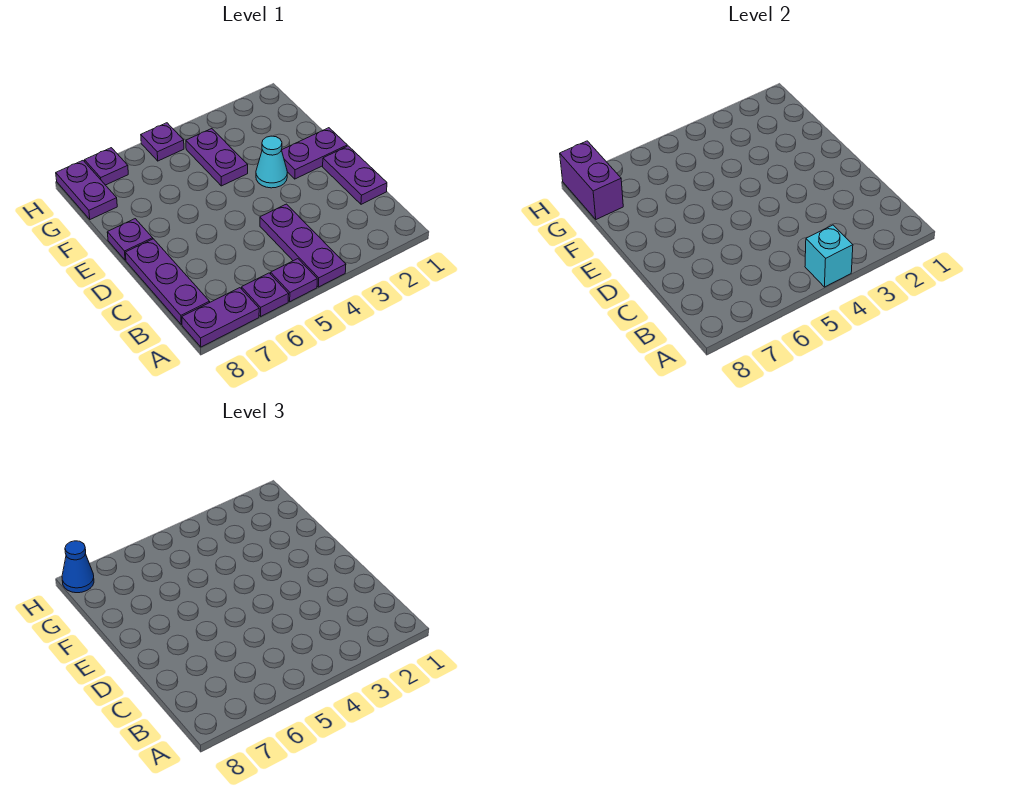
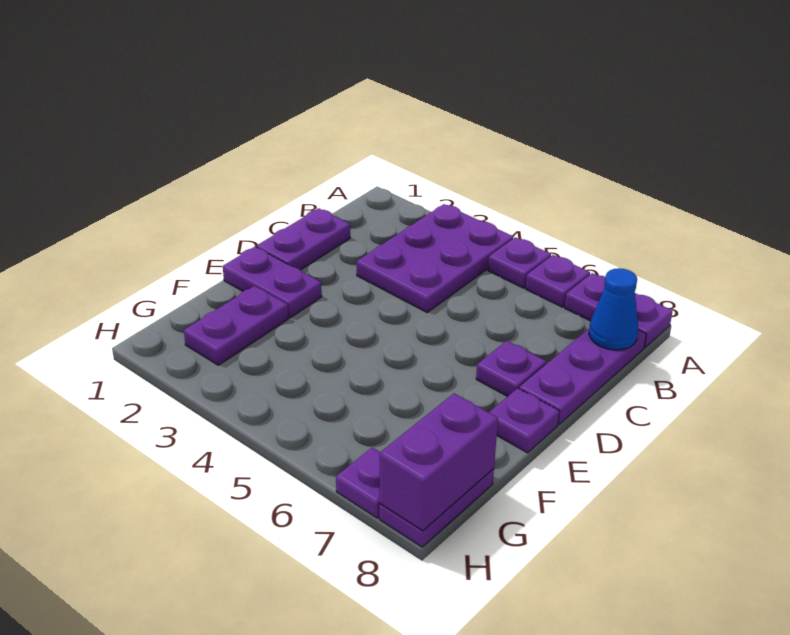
purple 1x3 plate [260,204,346,287] -> purple 2x3 plate [357,204,513,312]
cyan 1x1 brick [805,225,853,287] -> none
cyan 1x1 cone [256,136,287,188] -> none
purple 1x2 plate [186,129,248,186] -> purple 1x2 plate moved to [184,286,288,365]
purple 1x1 plate [141,123,184,161] -> purple 1x1 plate moved to [476,341,546,397]
blue 1x1 cone [62,541,94,593] -> blue 1x1 cone moved to [589,268,639,350]

